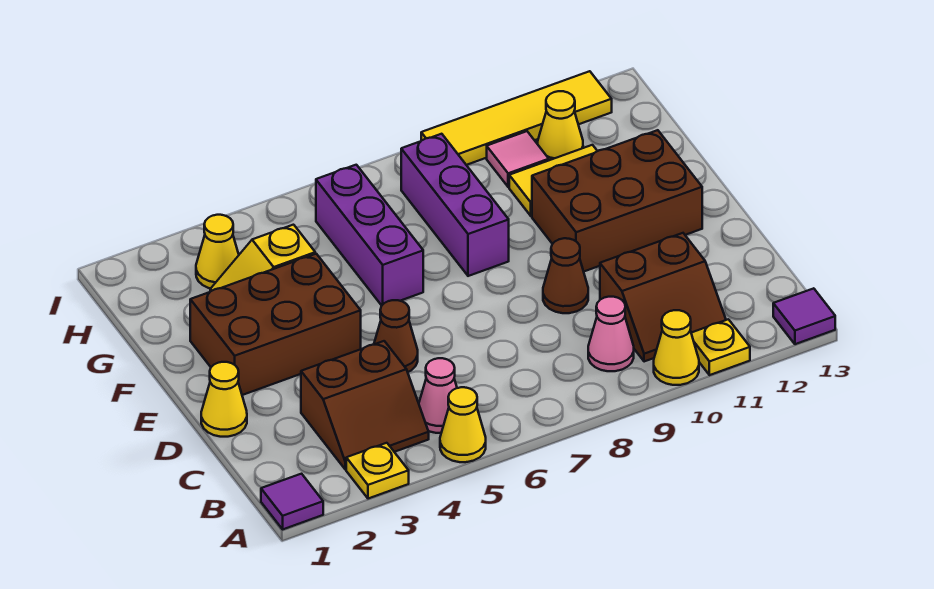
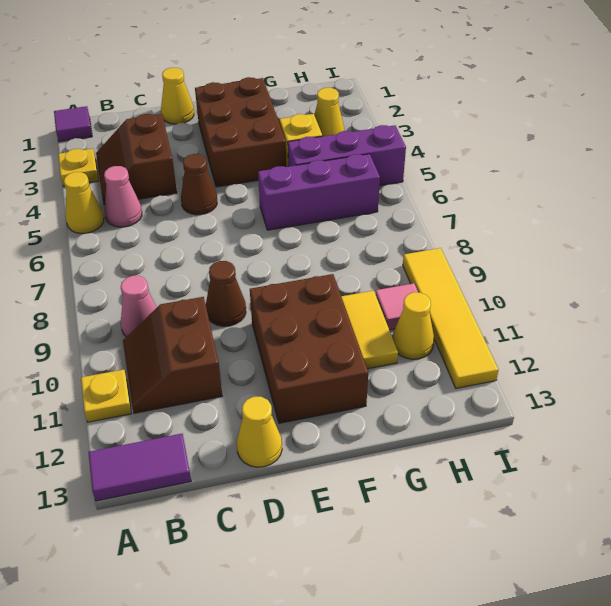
yellow 1x1 cone [654,310,699,385] -> yellow 1x1 cone moved to [237,397,282,467]
purple 1x1 tile [773,288,835,344] -> purple 1x2 tile [88,434,191,501]
purple 1x3 brick [401,134,509,276] -> purple 1x3 brick moved to [288,125,406,186]

